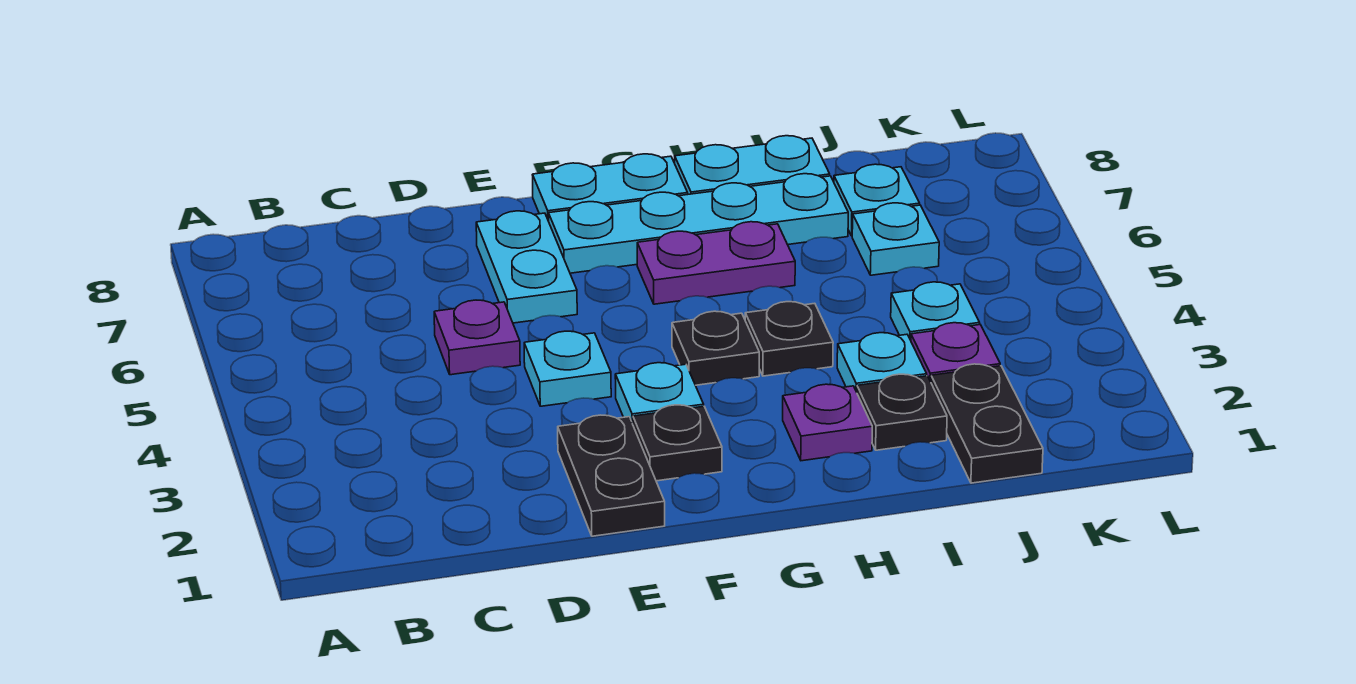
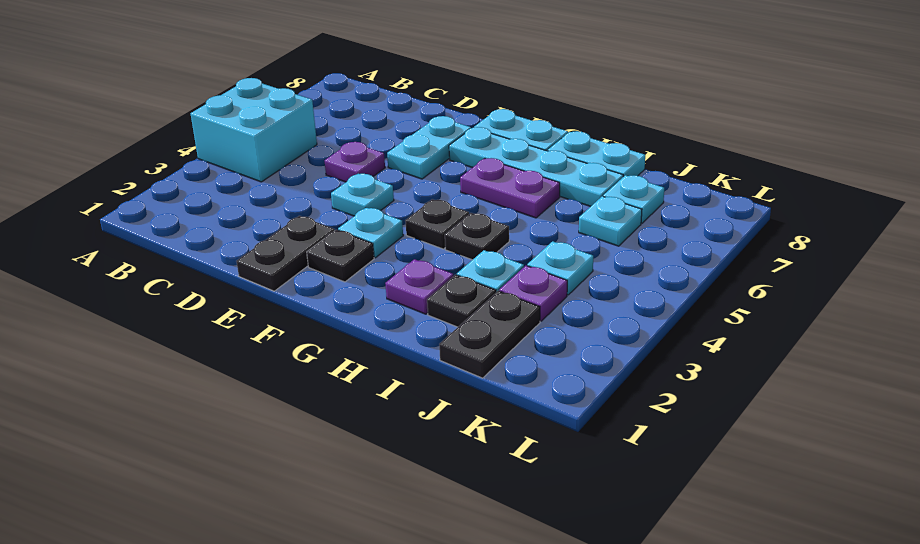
none -> cyan 2x2 brick [190,78,317,182]

